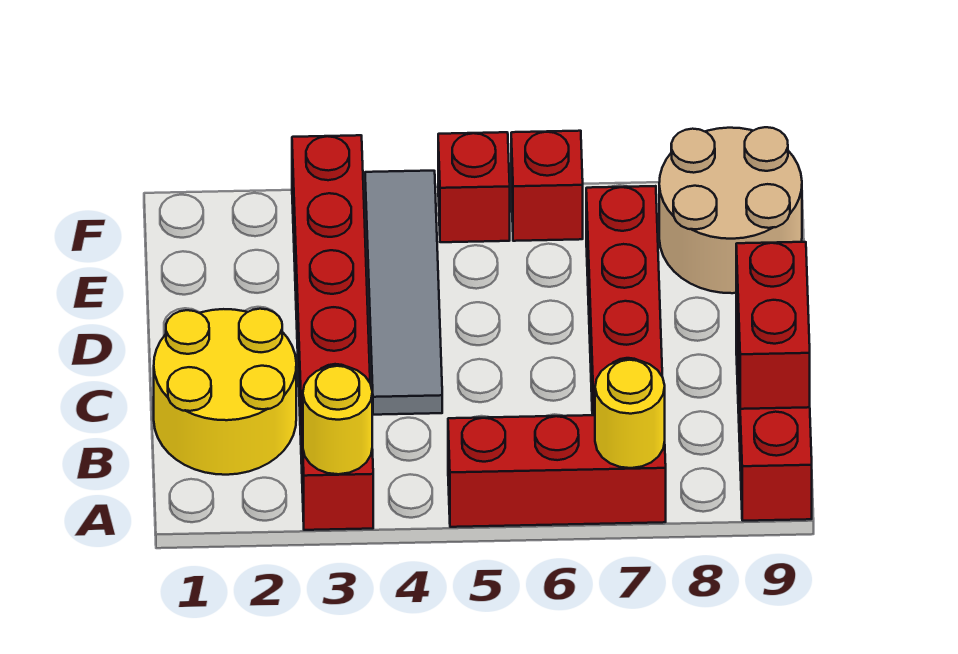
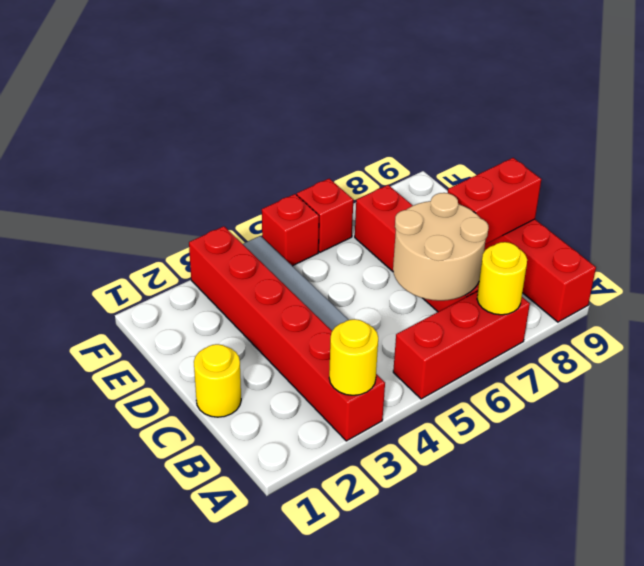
yellow 2x2 round brick [154,309,296,475] -> yellow 1x1 round brick [194,344,241,417]
red 1x2 brick [736,242,810,409] -> red 1x2 brick turned to [448,158,541,244]
tan 2x2 round brick [659,127,802,293] -> tan 2x2 round brick moved to [393,193,489,301]

